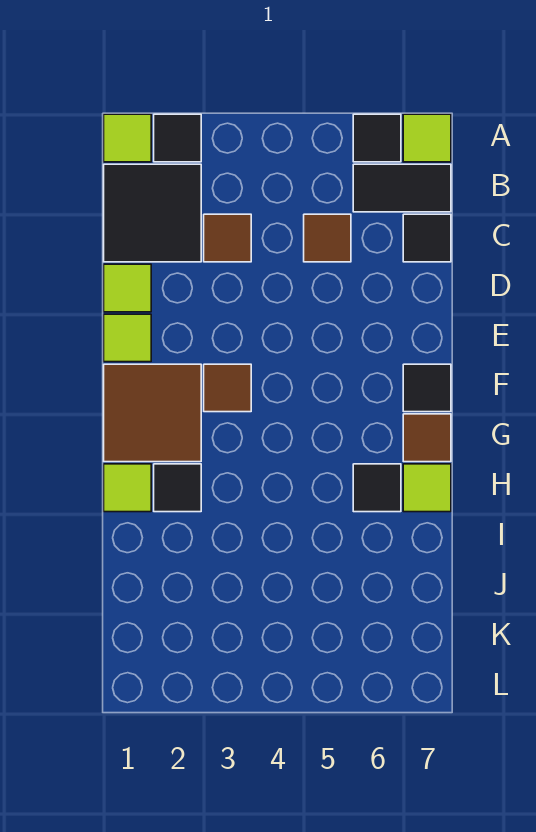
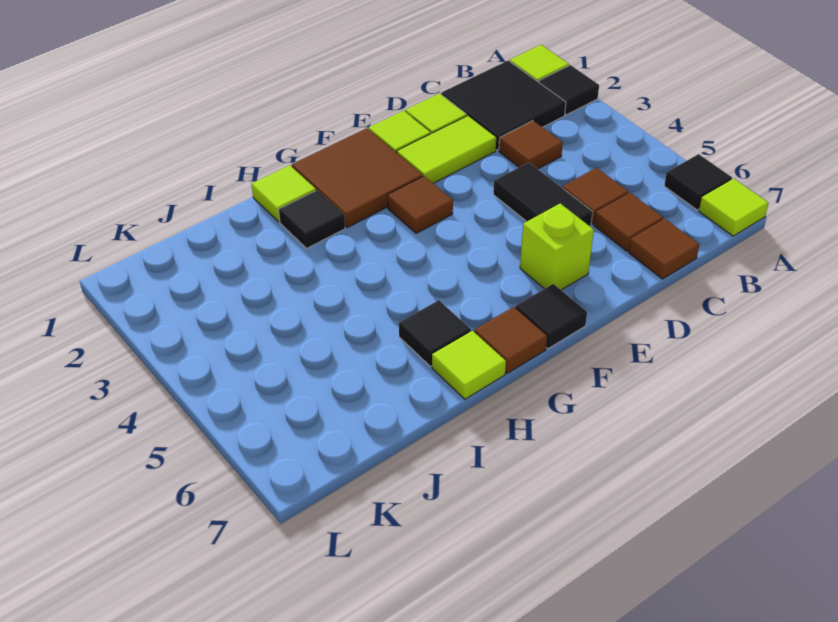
black 1x2 tile [353,164,451,212] -> black 1x2 tile moved to [493,162,592,226]
none -> brown 1x1 tile [594,193,663,251]
black 1x1 tile [403,214,451,262] -> brown 1x1 tile [629,219,699,279]
none -> lime 1x2 tile [397,116,496,183]
none -> lime 1x1 brick [520,203,594,290]

